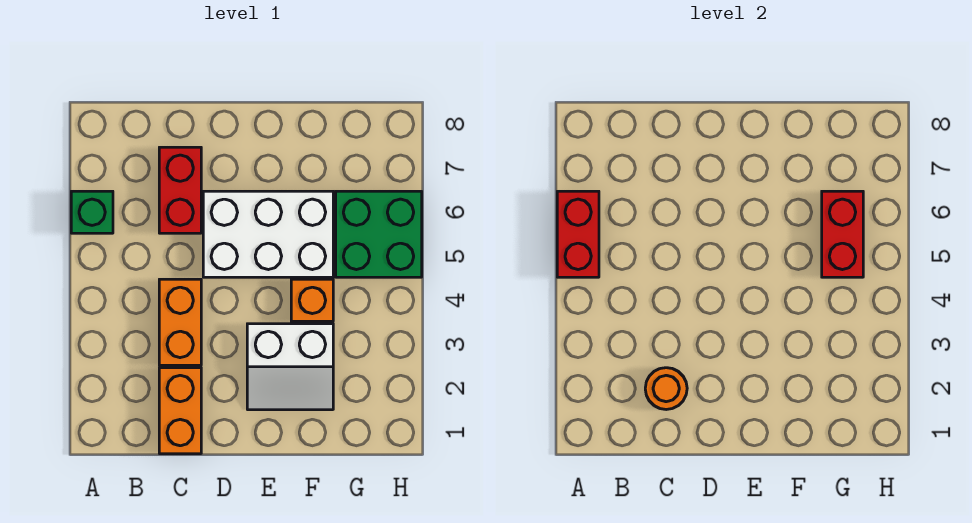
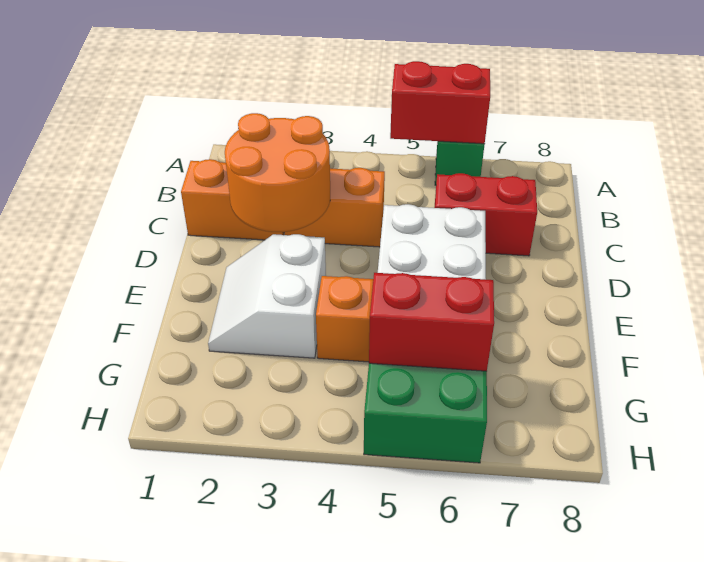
orange 1x1 round brick [645,368,687,410] -> orange 2x2 round brick [225,113,330,232]

